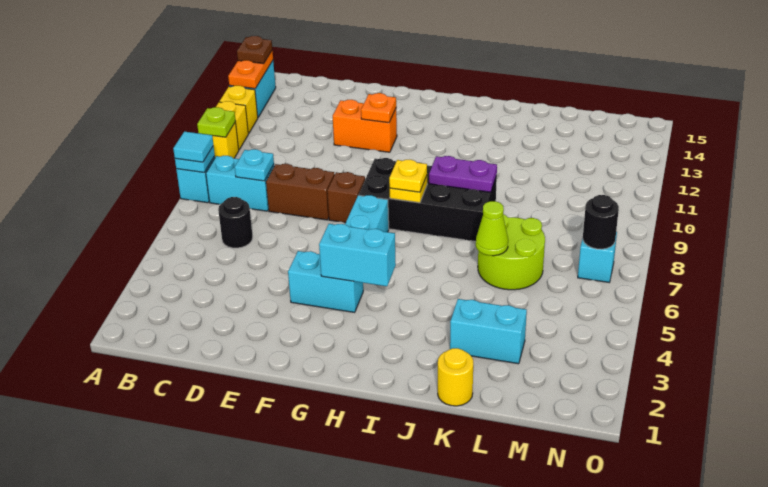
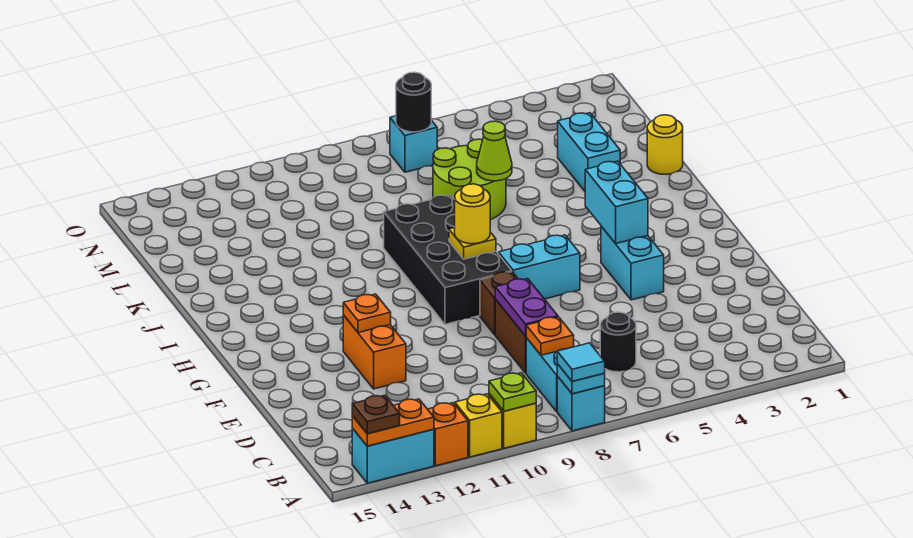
yellow 1x1 brick [219,86,258,134] -> orange 1x1 brick [428,403,468,466]
cyan 1x1 plate [235,149,274,181] -> orange 1x1 plate [526,317,574,355]
yellow 1x1 plate [389,160,427,192] -> yellow 1x1 round brick [455,184,490,244]
purple 1x2 plate [429,156,497,192] -> purple 1x2 plate moved to [495,278,558,336]

